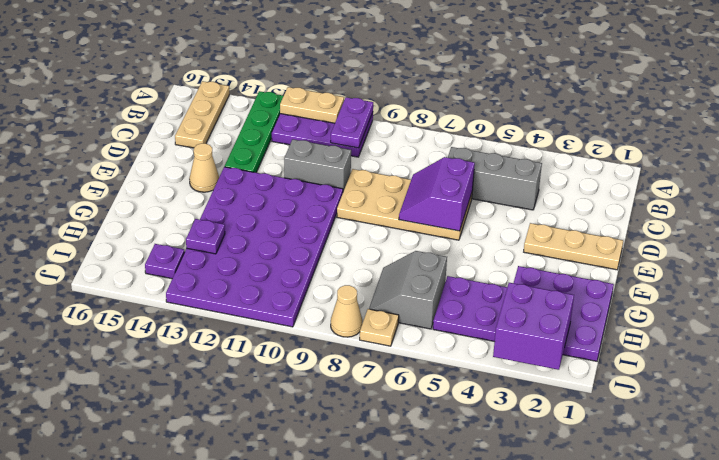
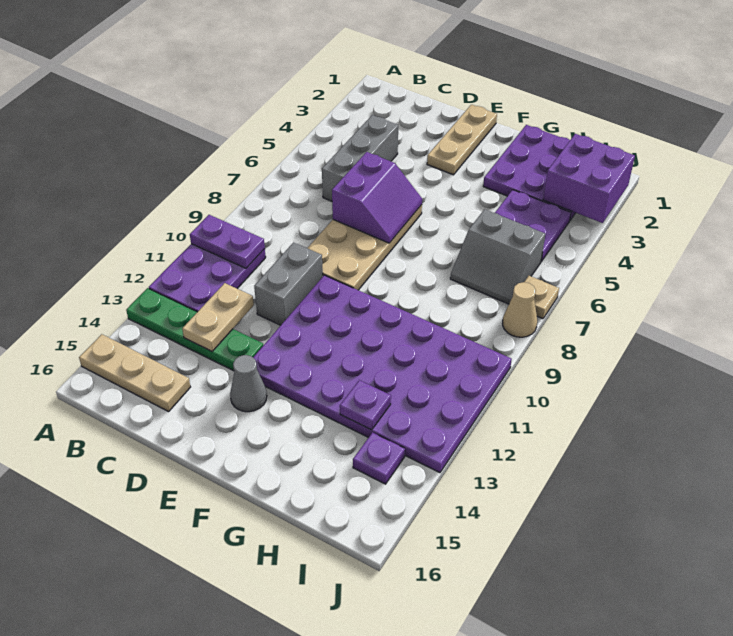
tan 1x2 plate [280,87,344,123] -> tan 1x2 plate moved to [182,283,254,351]
purple 2x2 slope [399,157,475,231] -> purple 2x2 slope turned to [332,152,422,243]
tan 1x1 cone [189,143,219,192] -> grey 1x1 cone [230,355,267,412]

